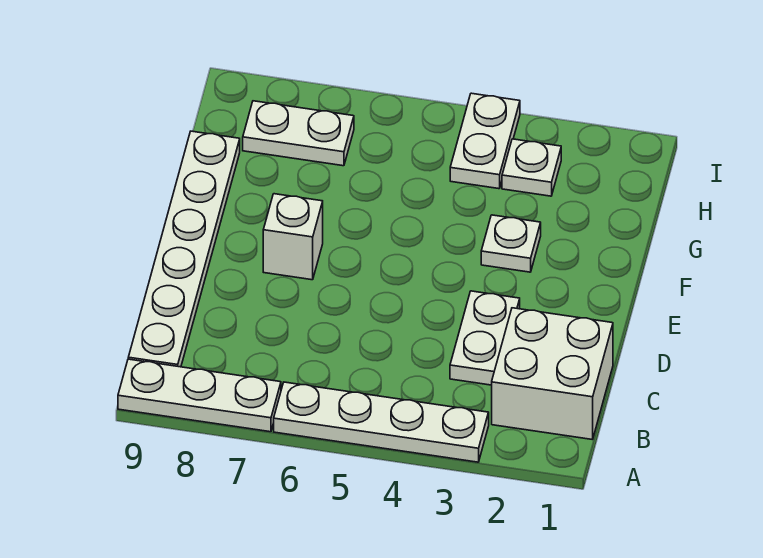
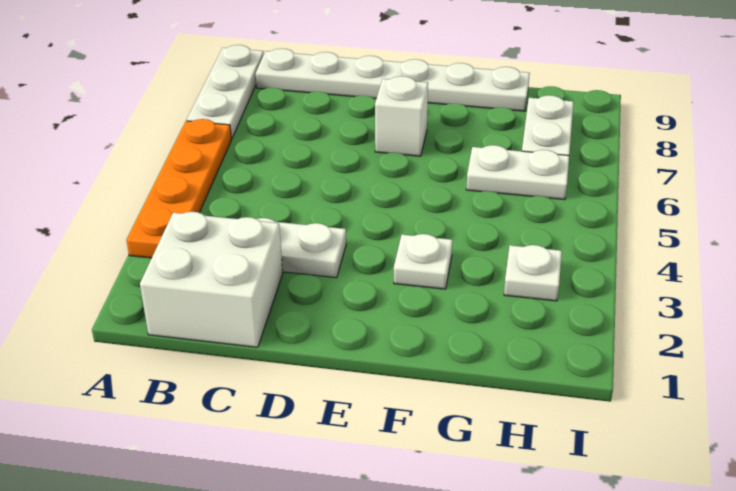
white 1x4 plate [274,382,489,462] -> orange 1x4 plate [126,119,231,258]
white 1x2 plate [450,93,520,189] -> white 1x2 plate moved to [466,145,569,200]

